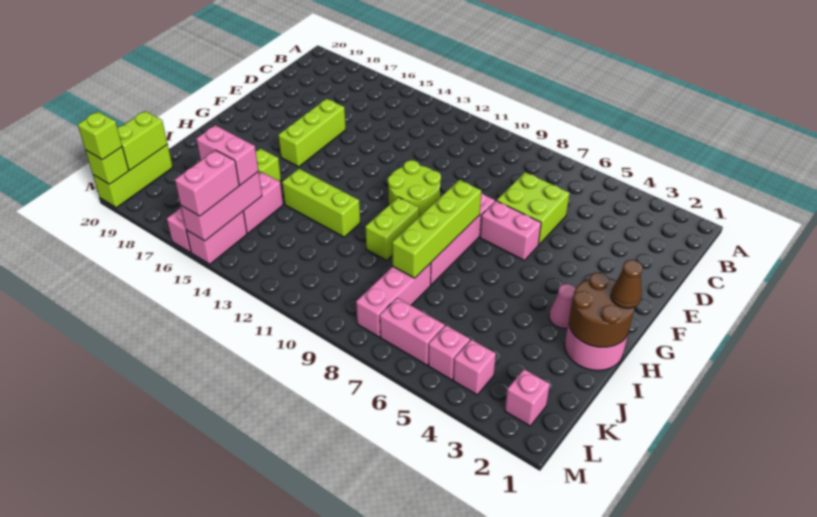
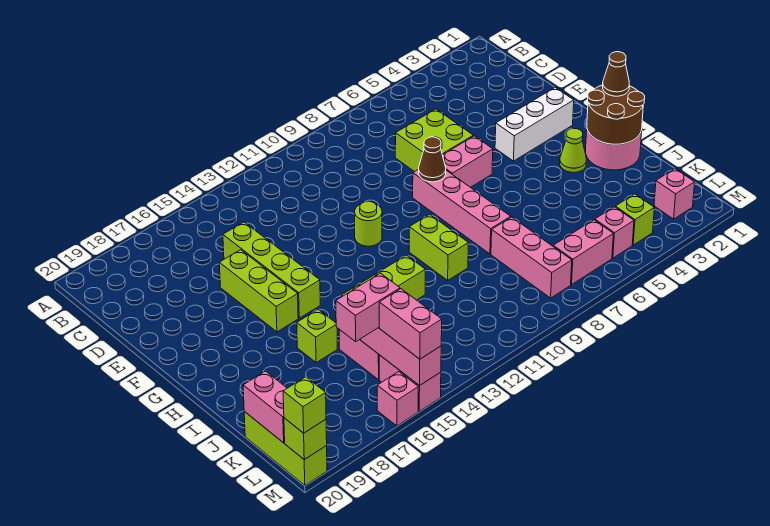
none -> white 1x3 brick [495,88,574,161]
none -> brown 1x1 cone [419,137,446,182]
lime 2x2 round brick [388,160,441,216] -> lime 1x1 round brick [355,201,382,246]
lime 1x4 brick [392,180,481,278] -> lime 1x4 brick moved to [223,222,320,318]
pink 1x1 cone [549,284,576,328] -> lime 1x1 cone [560,128,586,173]
lime 1x2 brick [118,111,167,170] -> pink 1x2 brick [243,371,287,443]
pink 1x1 brick [453,339,496,395] -> lime 1x1 brick [615,194,654,245]

